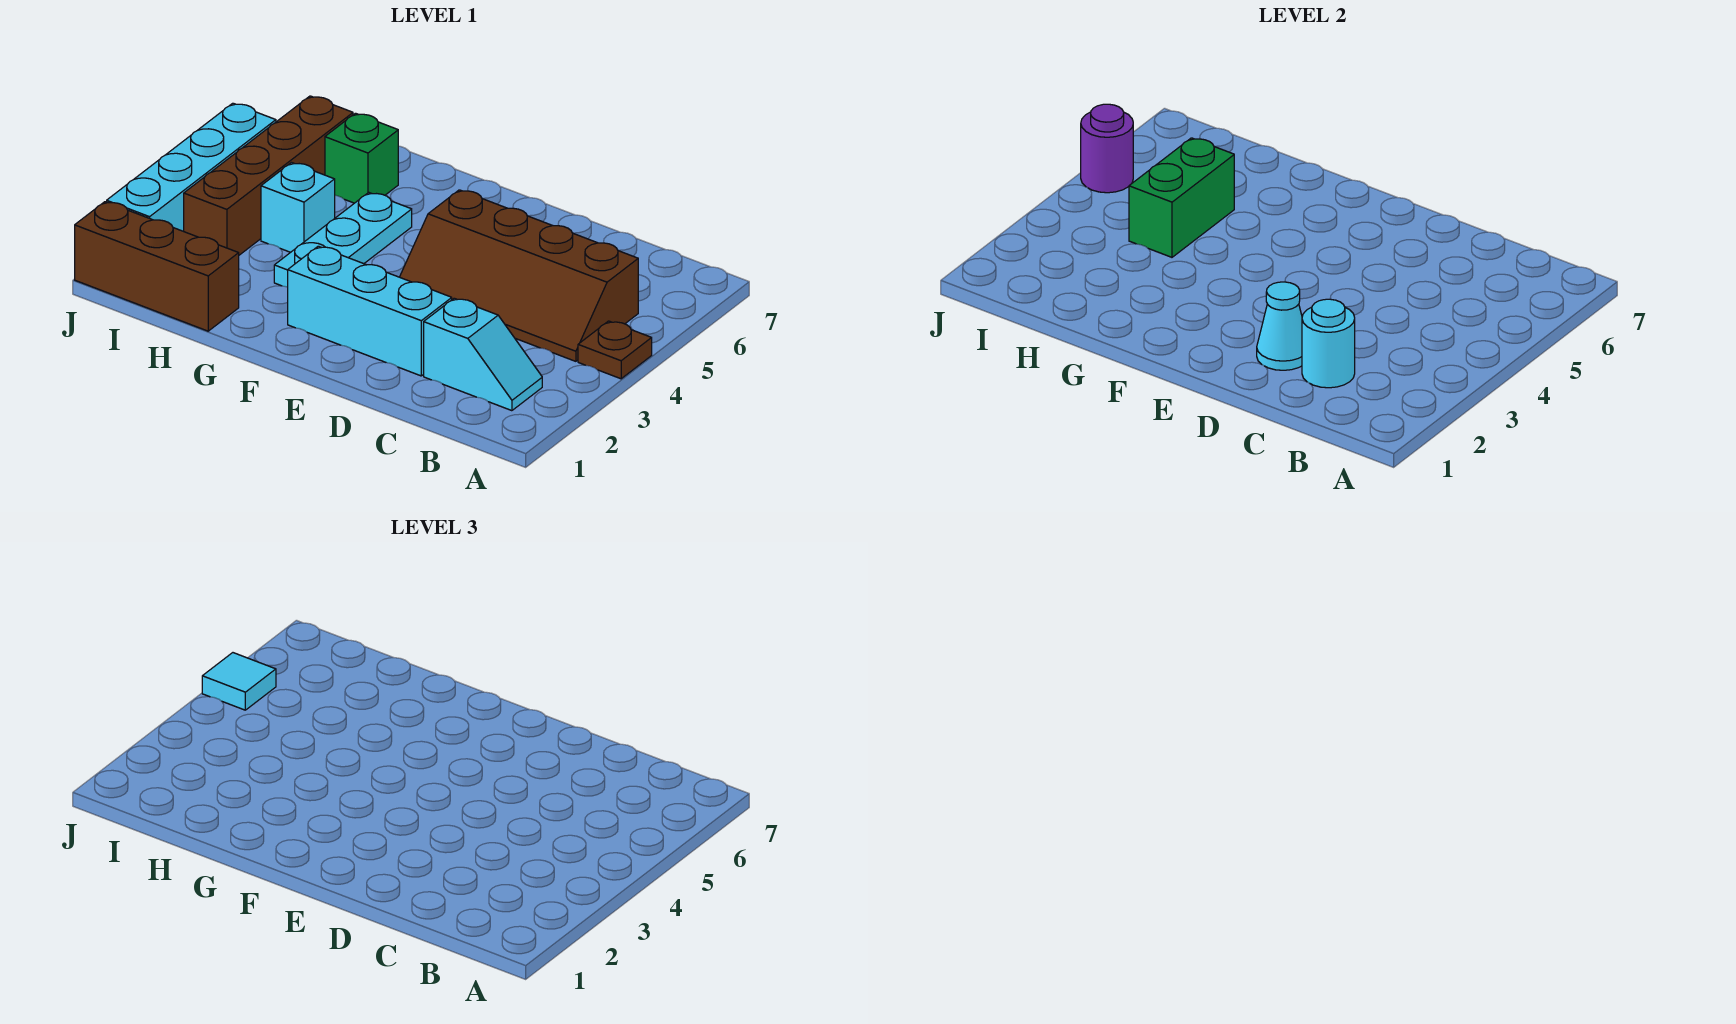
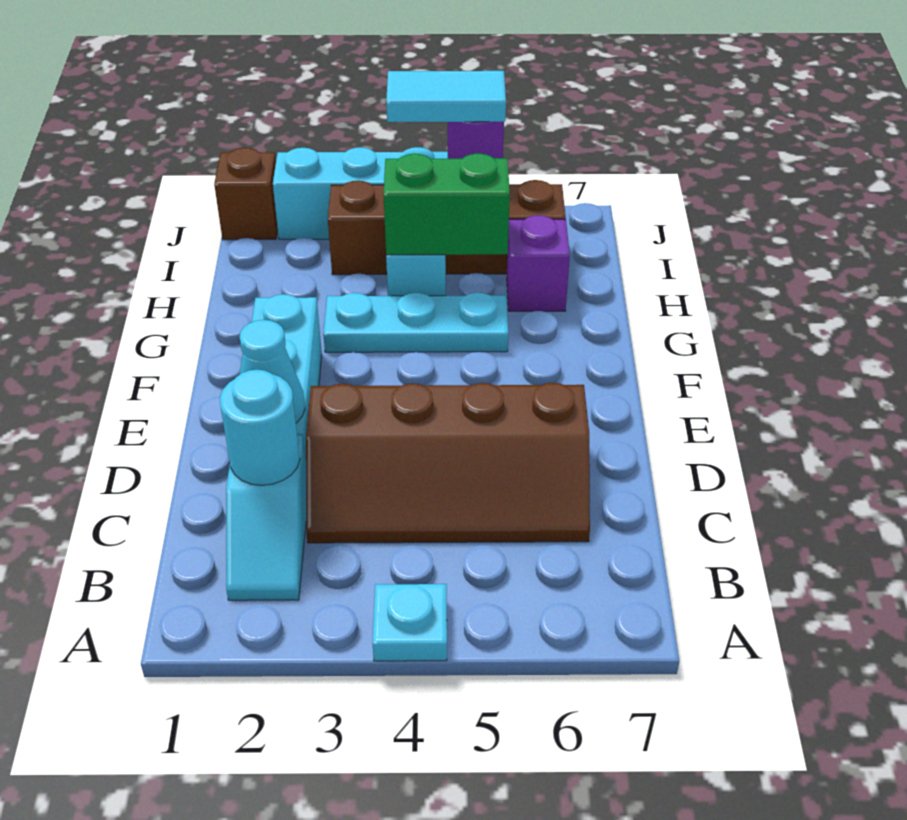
brown 1x1 plate [578,321,652,379] -> cyan 1x1 plate [373,584,447,661]
brown 2x4 slope [400,190,638,361] -> brown 2x4 slope turned to [306,383,590,543]
brown 1x3 brick [75,202,239,331] -> brown 1x1 brick [214,148,278,240]
green 1x1 brick [325,113,398,203] -> purple 1x1 brick [507,215,570,311]
cyan 1x1 tile [202,653,276,710] -> cyan 1x2 tile [386,71,506,122]

